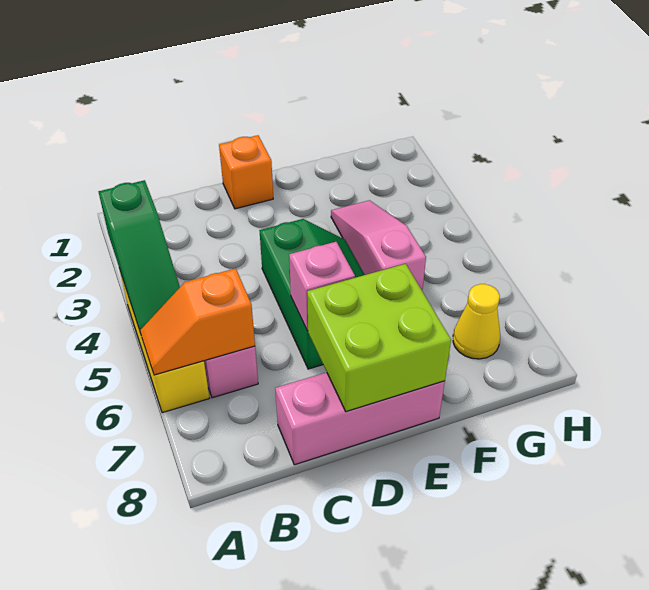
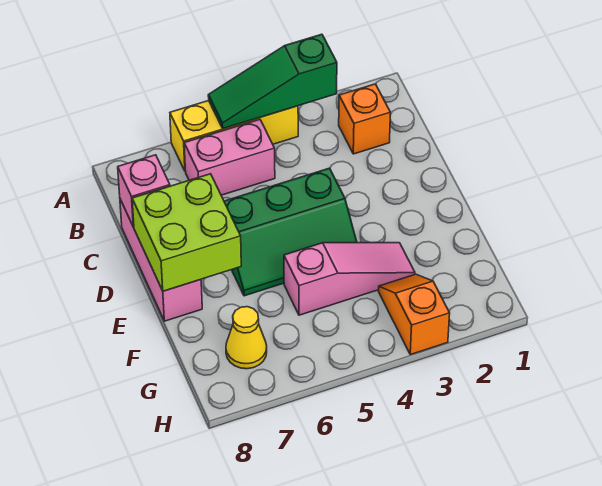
orange 1x2 slope [140,268,255,375] -> orange 1x2 slope moved to [378,274,450,355]
orange 1x1 brick [219,135,273,209] -> orange 1x1 brick moved to [339,84,390,154]
pink 1x1 brick [289,242,355,331] -> pink 1x1 brick moved to [118,155,170,227]

